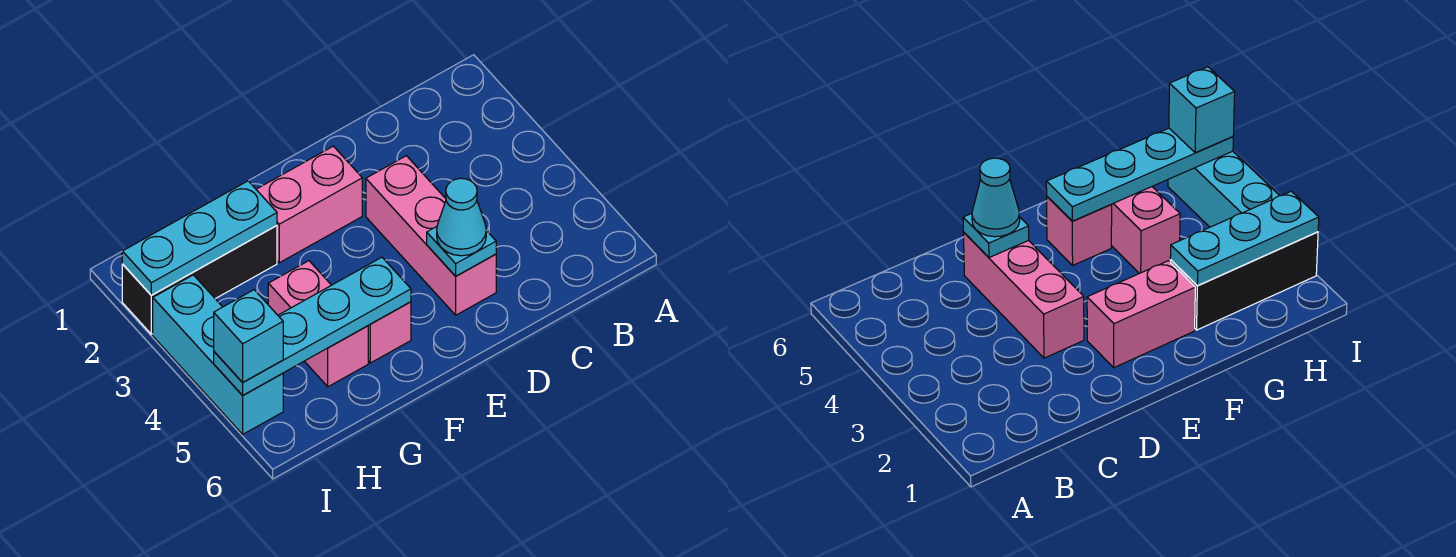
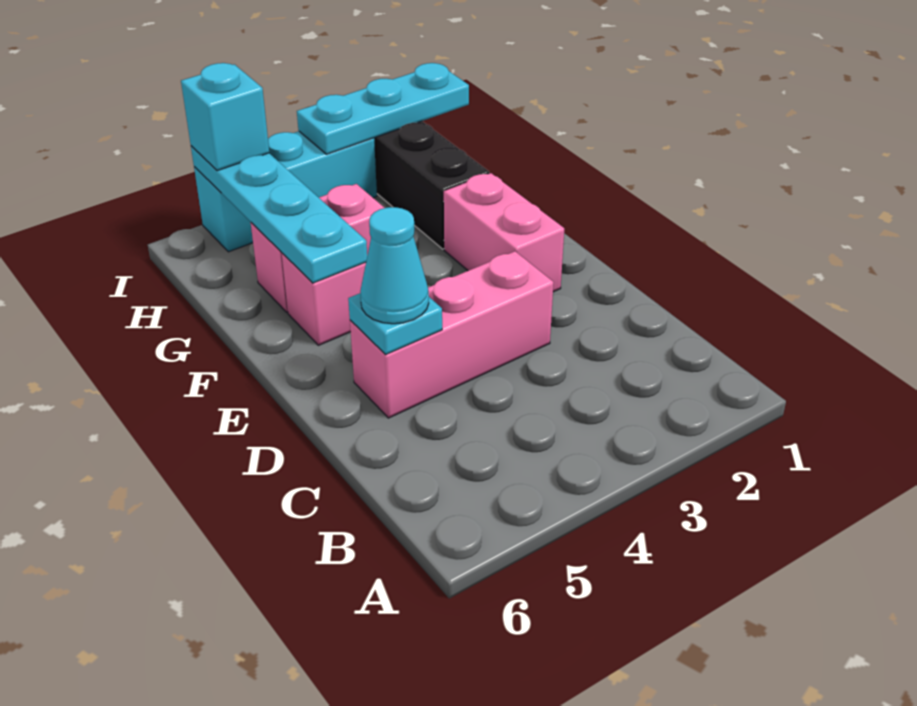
cyan 1x3 plate [122,181,277,295] -> cyan 1x3 plate turned to [297,63,469,154]

